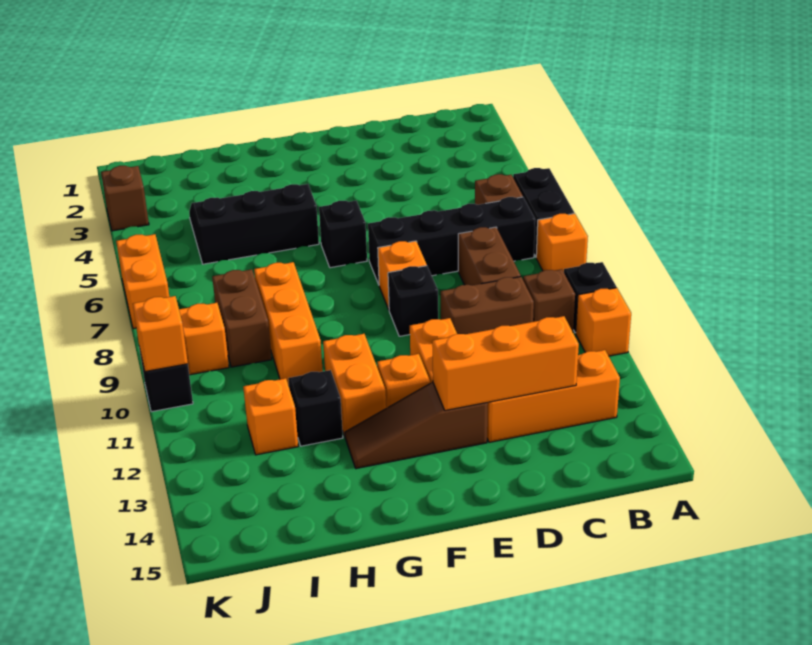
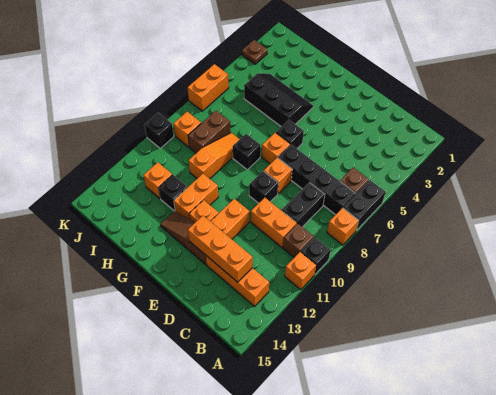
brown 1x2 brick [458,227,521,285] -> black 1x2 brick [282,182,325,227]
brown 1x2 brick [441,277,534,334] -> orange 1x2 brick [251,198,297,247]
none -> black 1x1 brick [233,134,261,170]
orange 1x3 brick [254,262,323,386] -> orange 1x3 slope [189,133,240,179]
brown 1x1 brick [101,166,149,231] -> brown 1x1 plate [242,40,267,64]
orange 1x1 brick [133,296,188,372] -> orange 1x1 brick moved to [262,132,290,164]

